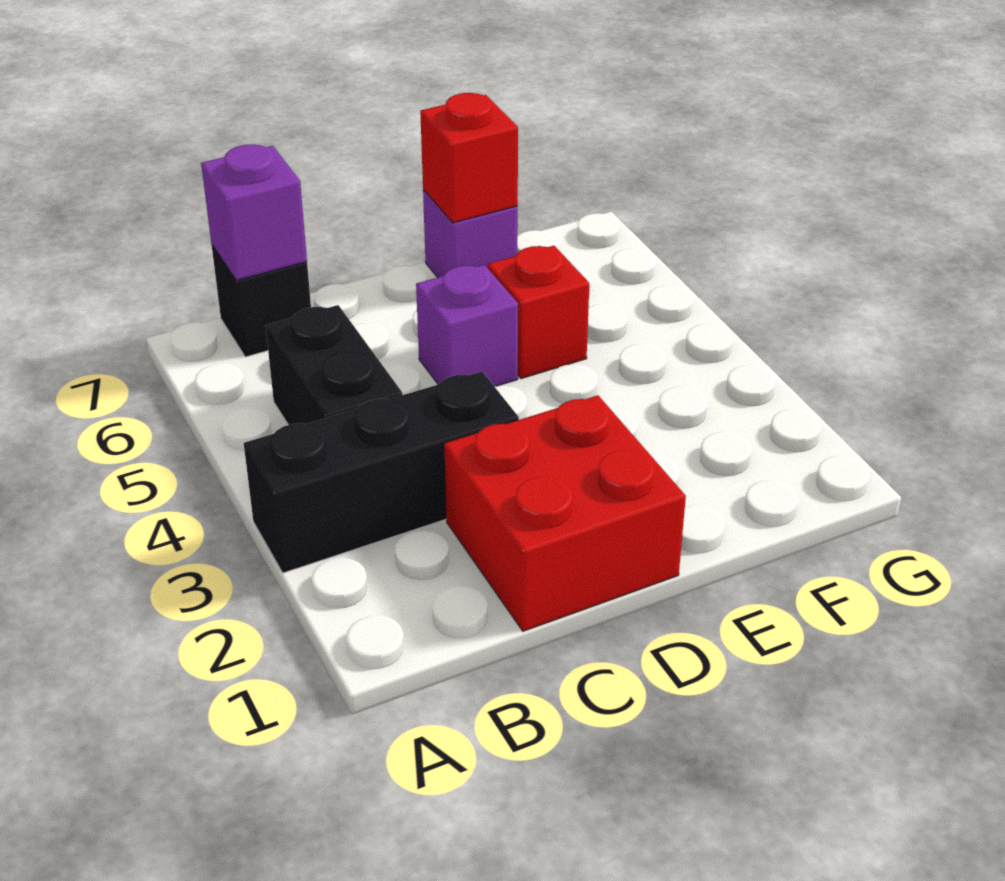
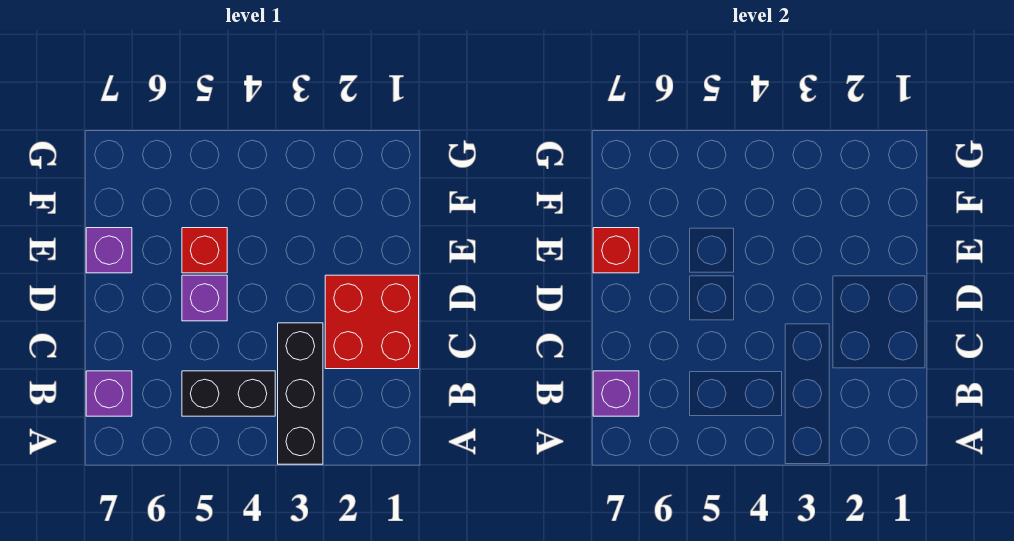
black 1x1 brick [212,245,311,357] -> purple 1x1 brick [86,371,132,416]

